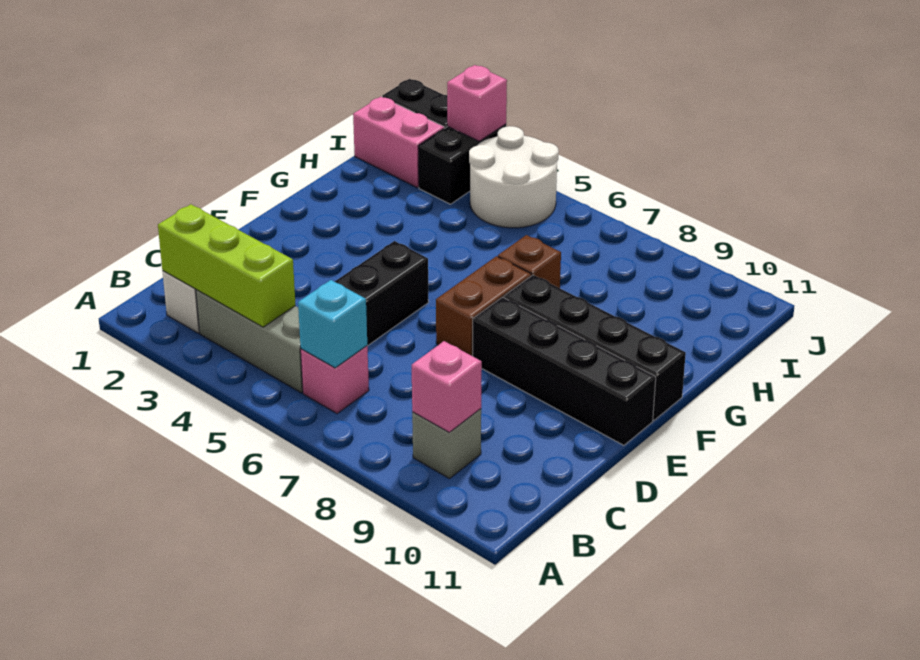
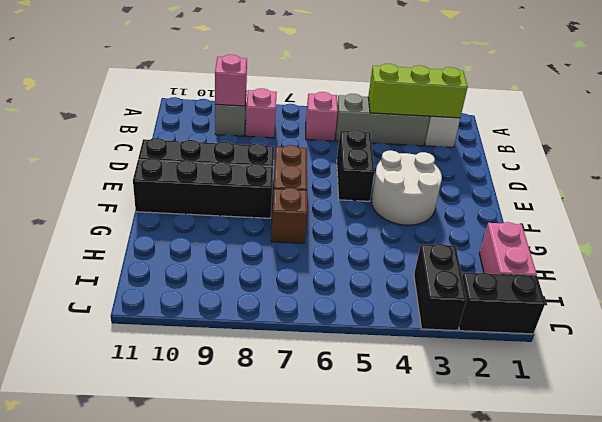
cyan 1x1 brick [298,280,367,368] -> none
pink 1x2 brick [353,97,444,188] -> pink 1x2 brick turned to [479,222,537,276]
white 2x2 round brick [469,126,559,228] -> white 2x2 round brick moved to [371,150,442,225]
pink 1x1 brick [447,65,507,141] -> pink 1x1 brick moved to [246,88,277,138]

